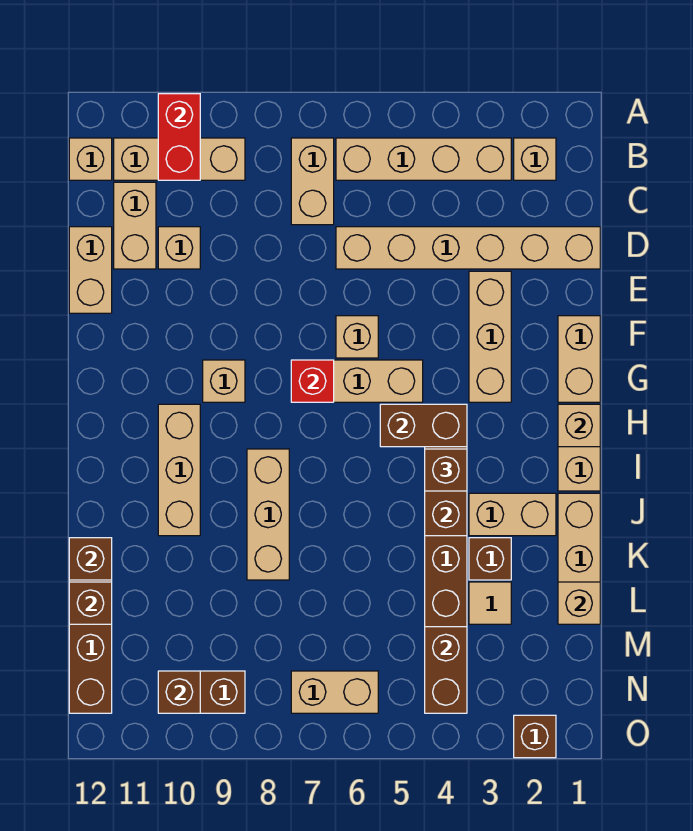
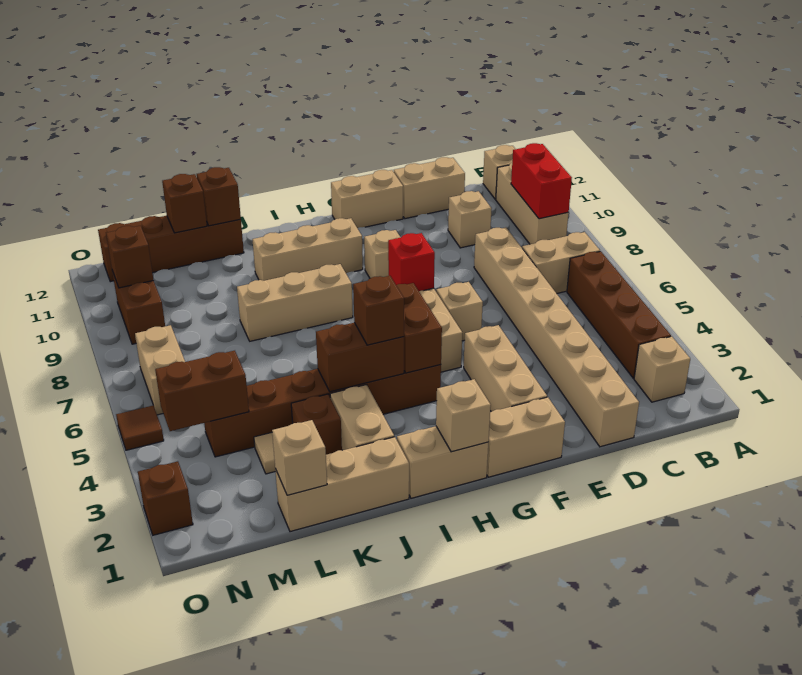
red 1x2 brick [158,94,200,180] -> red 1x2 brick turned to [511,143,572,219]
tan 1x4 brick [336,138,511,180] -> brown 1x4 brick [567,251,671,378]
tan 1x2 brick [114,182,156,269] -> tan 1x2 brick moved to [331,170,403,228]
tan 1x6 brick [336,227,600,269] -> tan 1x8 brick [474,228,639,447]
tan 1x3 brick [469,271,511,402] -> tan 1x3 brick turned to [464,325,547,412]
none -> brown 1x1 tile [116,405,164,450]

